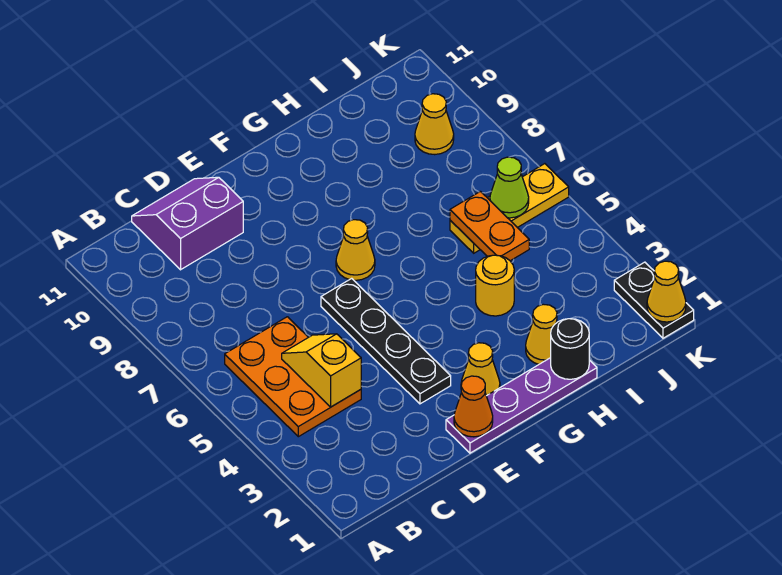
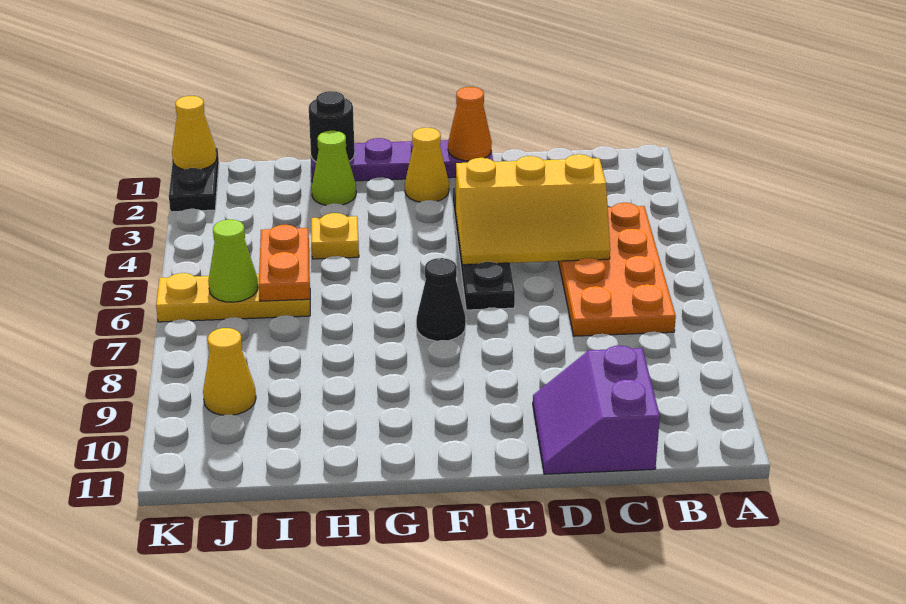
orange 2x3 plate [225,317,361,437] -> orange 2x4 plate [558,203,676,336]
yellow 1x2 slope [282,334,361,407] -> yellow 2x3 slope [456,154,610,265]
purple 2x2 slope [132,177,243,270] -> purple 2x2 slope turned to [533,346,660,474]
yellow 1x1 cone [336,220,375,280] -> black 1x1 cone [416,258,466,341]
yellow 1x1 cone [526,304,557,364] -> lime 1x1 cone [312,131,356,205]
yellow 1x1 round brick [476,255,514,316] -> yellow 1x1 plate [311,213,359,259]

